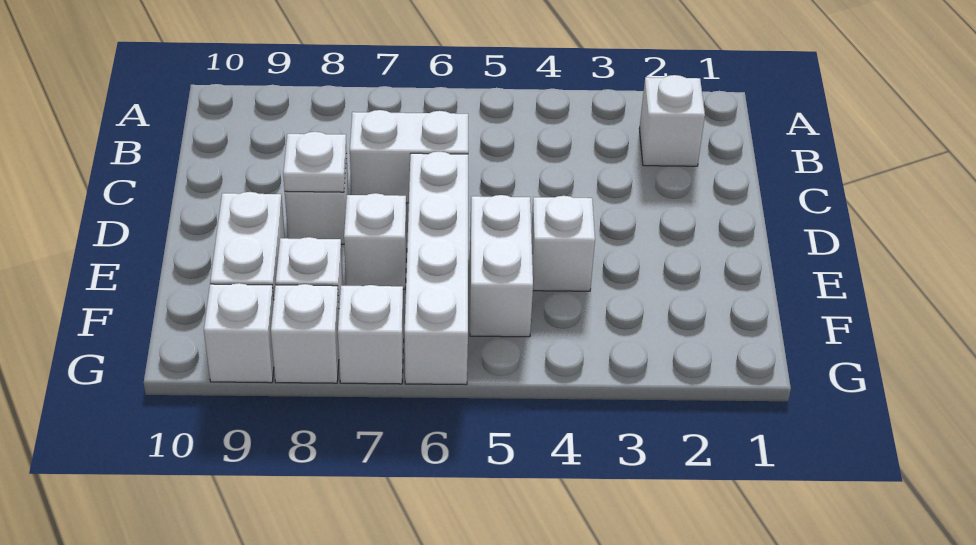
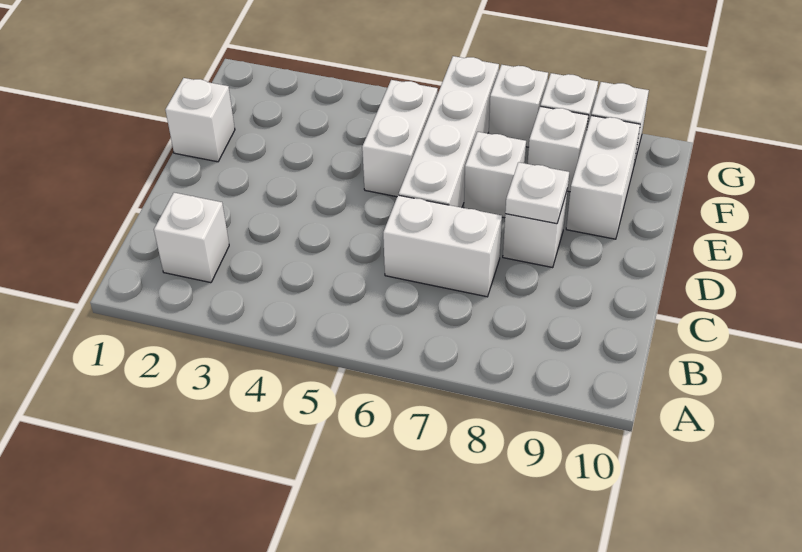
white 1x1 brick [531,196,595,291] -> white 1x1 brick moved to [165,78,235,162]

